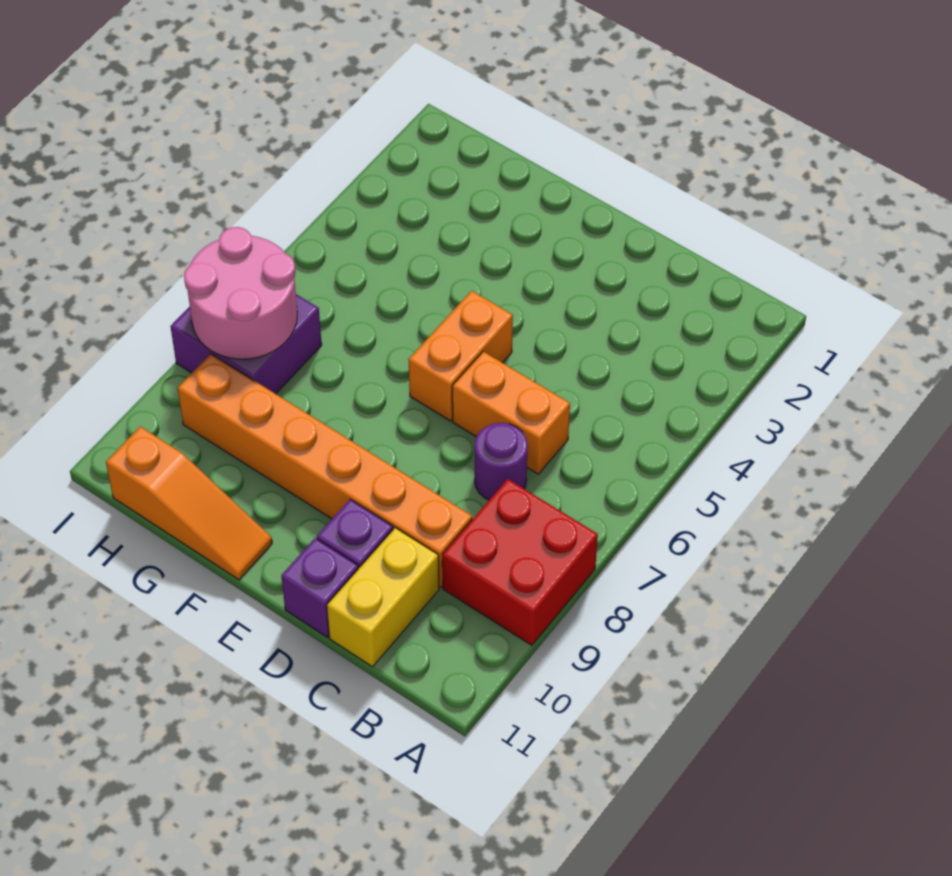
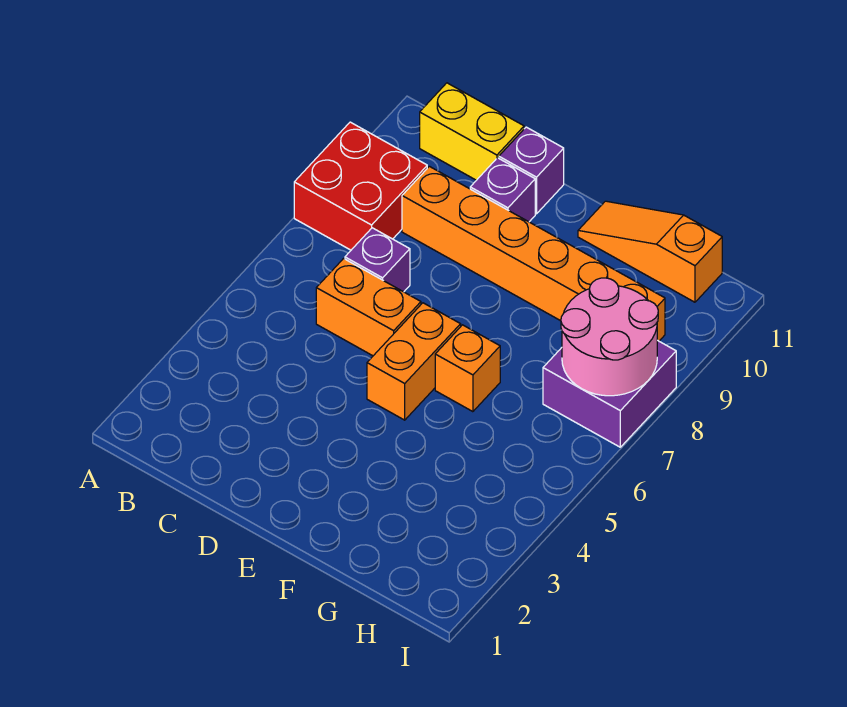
purple 1x1 round brick [475,423,528,500] -> purple 1x1 brick [345,228,410,292]
yellow 1x2 brick [327,528,439,667] -> yellow 1x2 brick turned to [420,83,524,180]
none -> orange 1x1 brick [435,325,500,412]

